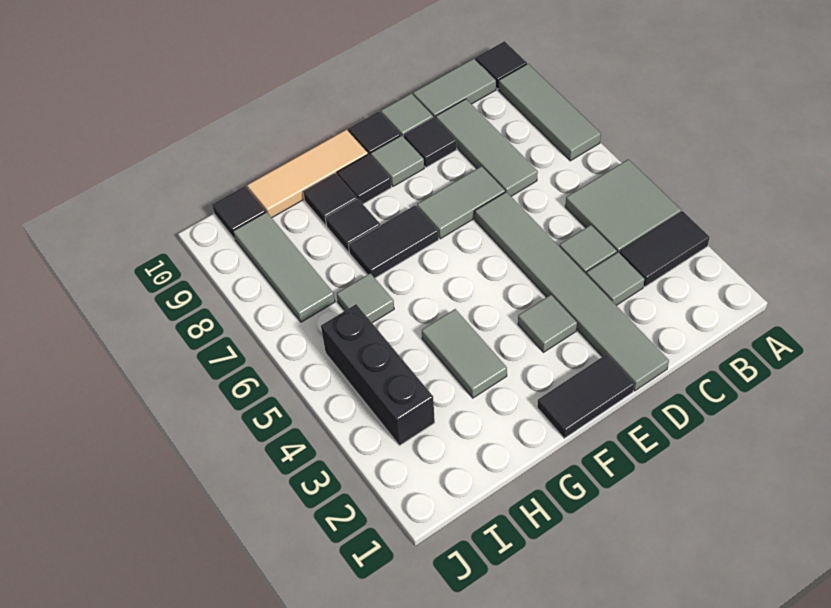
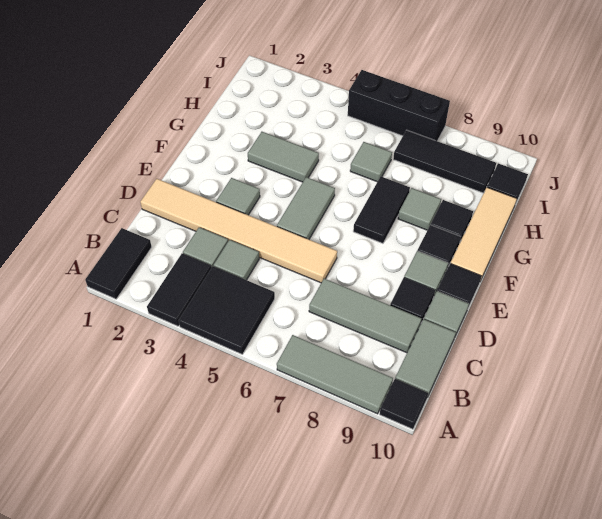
grey 2x2 tile [565,159,681,252] -> black 2x2 tile [179,266,275,354]
grey 1x6 tile [475,192,669,391] -> tan 1x6 tile [140,179,337,283]
grey 1x2 tile [417,166,505,239] -> grey 1x2 tile moved to [277,177,335,239]
black 1x2 tile [537,354,635,438] -> black 1x2 tile moved to [85,228,152,299]
black 1x1 tile [325,199,380,252] -> grey 1x1 tile [398,188,441,230]
black 1x3 brick [321,304,435,446] -> black 1x3 brick moved to [348,70,450,141]
grey 1x3 tile [233,212,335,322] -> black 1x3 tile [393,130,496,193]

